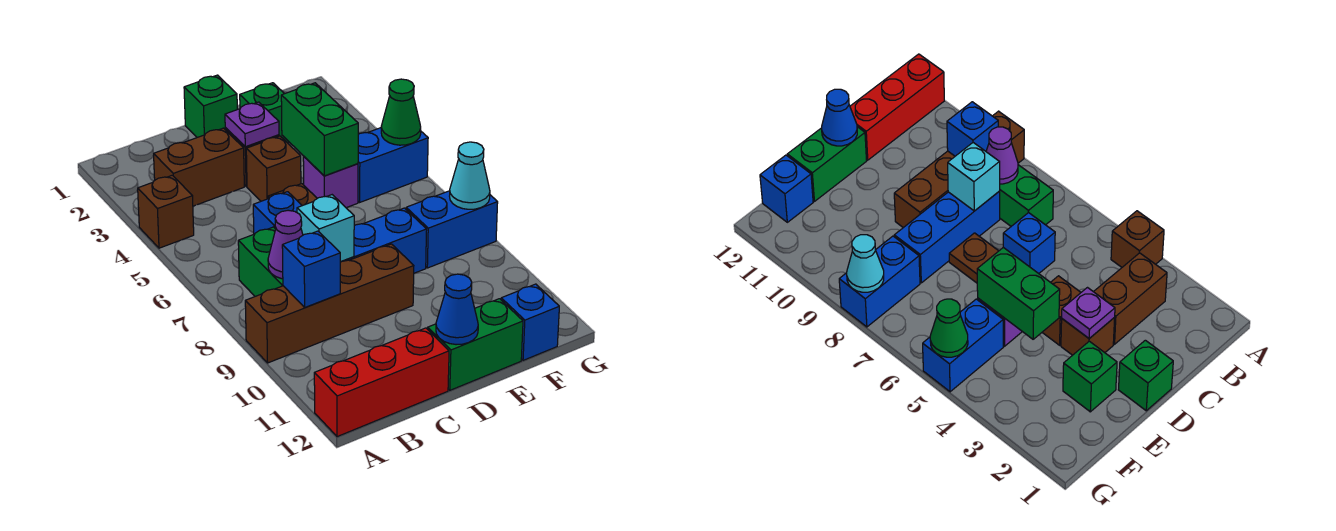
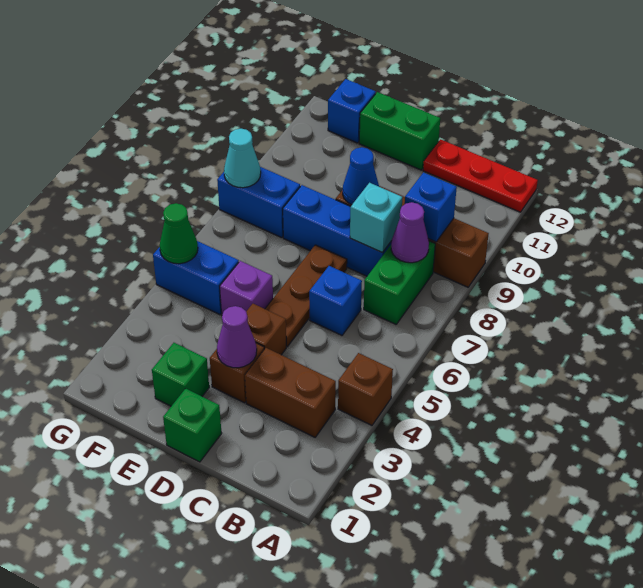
red 1x3 brick [314,328,449,437] -> red 1x3 plate [423,139,538,212]
purple 1x1 plate [225,102,279,147] -> purple 1x1 cone [217,306,257,368]
blue 1x1 cone [436,274,478,345] -> blue 1x1 cone moved to [343,147,379,205]
green 1x2 brick [281,83,358,176] -> none

